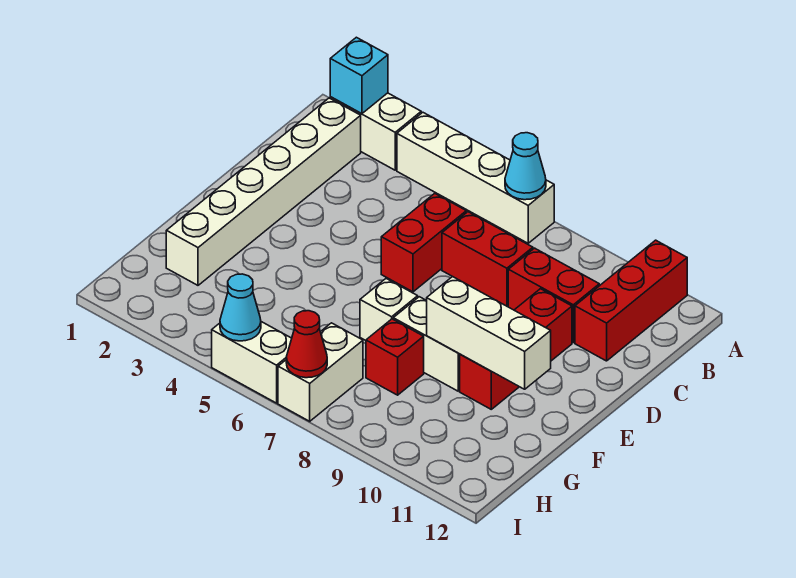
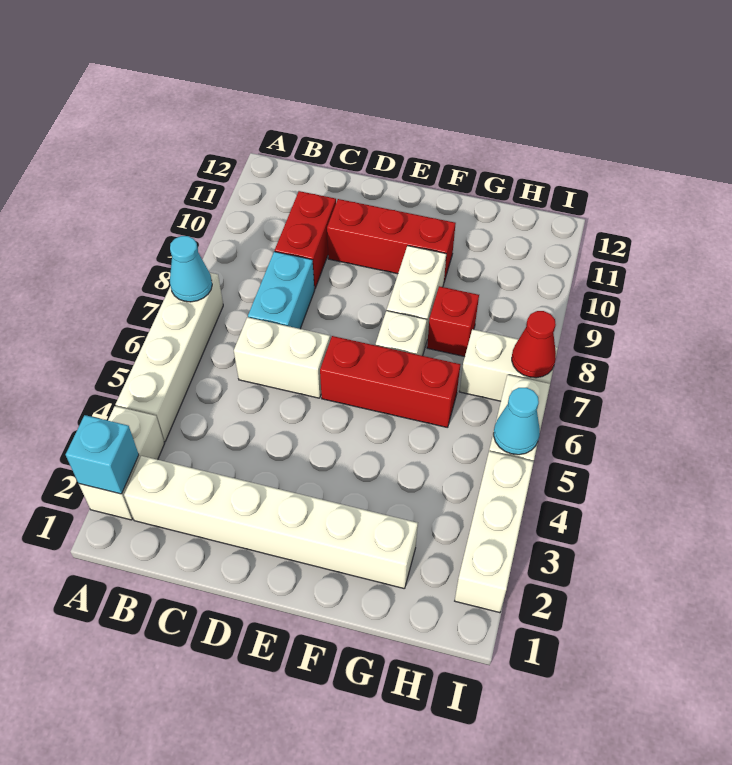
red 1x3 brick [575,240,687,361] -> red 1x3 brick moved to [320,336,460,428]
red 1x2 brick [381,193,466,292] -> white 1x2 brick [234,317,330,398]
red 1x2 brick [442,212,533,306] -> cyan 1x2 brick [248,252,314,329]
white 1x3 brick [427,277,551,389] -> white 1x3 brick moved to [455,451,534,613]

